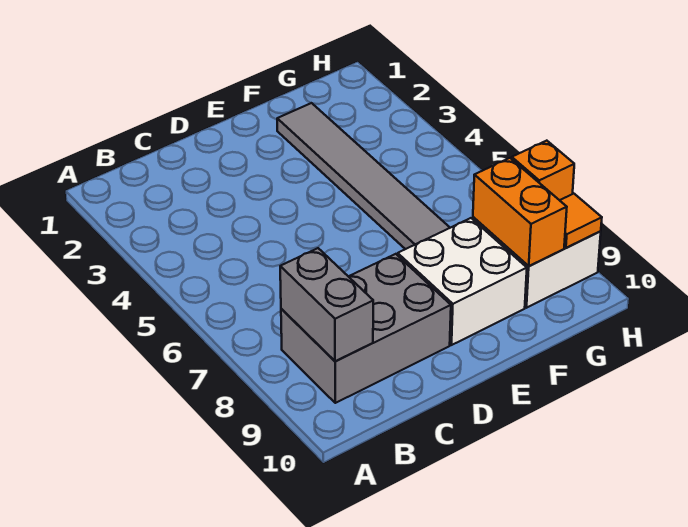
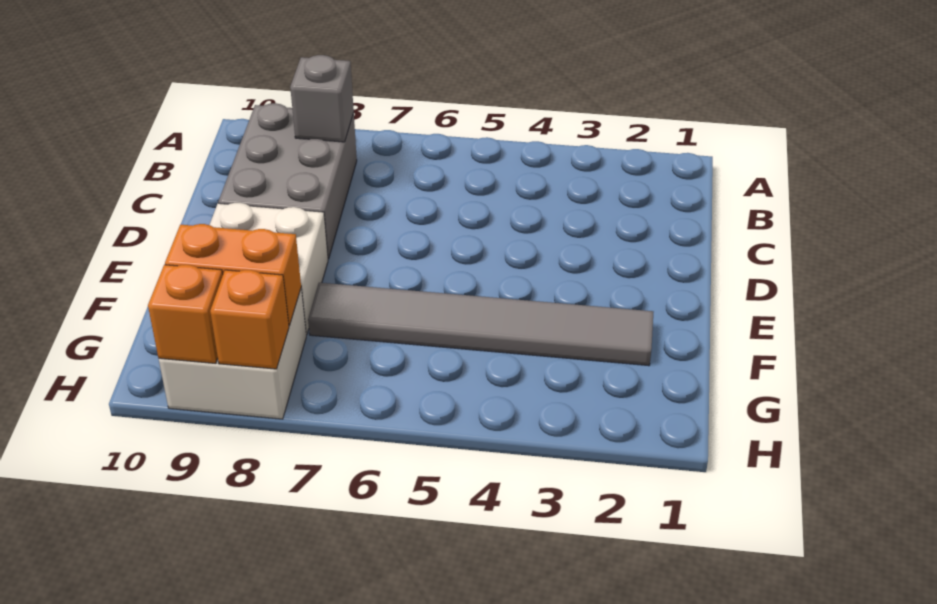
grey 1x2 brick [280,248,373,361] -> grey 1x1 brick [290,55,354,142]
orange 1x1 tile [560,194,602,248] -> orange 1x1 brick [148,265,223,363]

